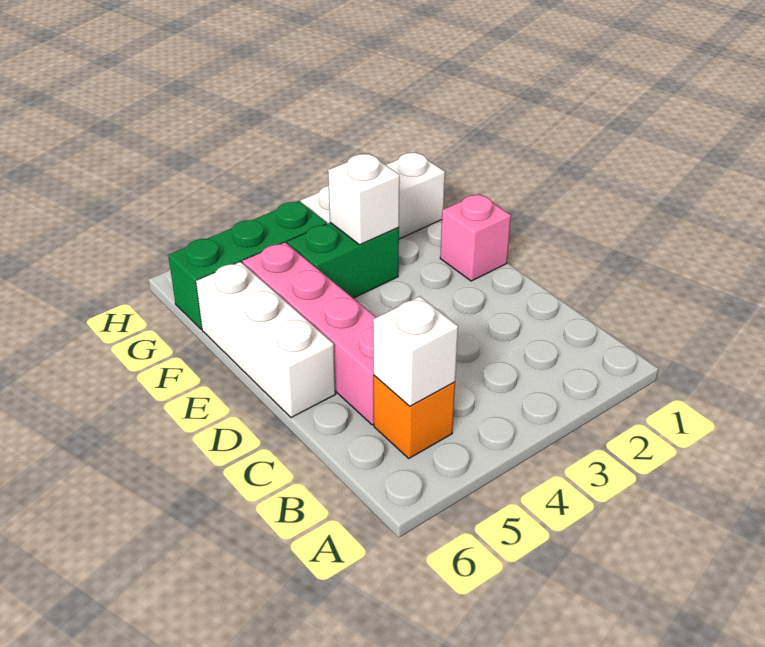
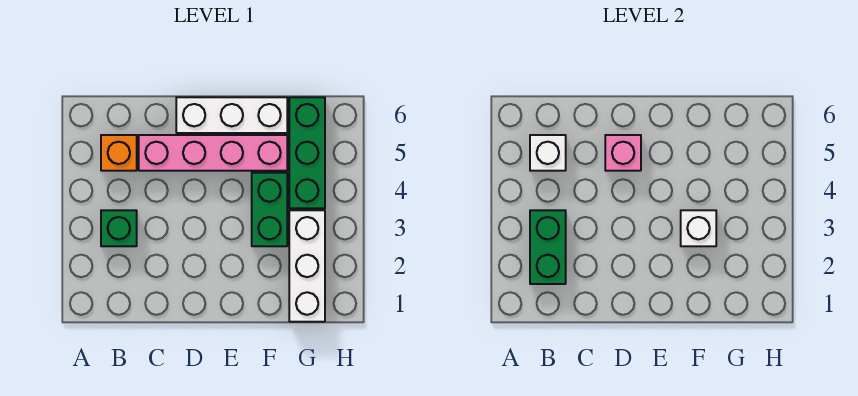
none -> green 1x2 brick [530,210,566,284]
none -> green 1x1 brick [101,210,137,246]
pink 1x1 brick [440,194,511,281] -> pink 1x1 brick moved to [605,135,641,171]

